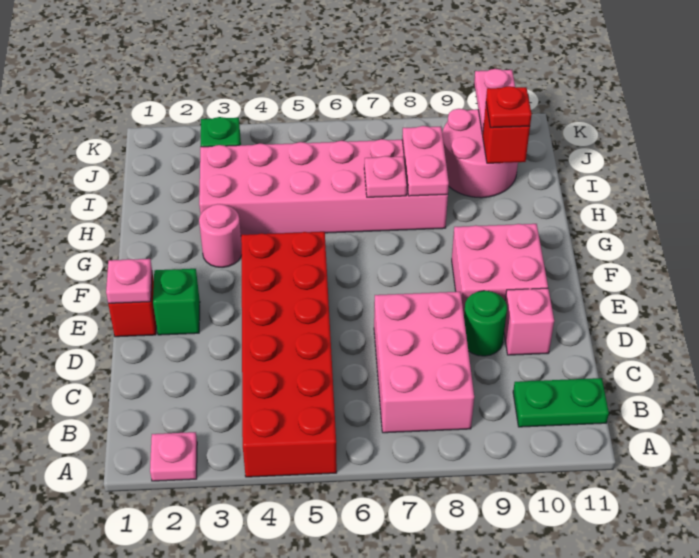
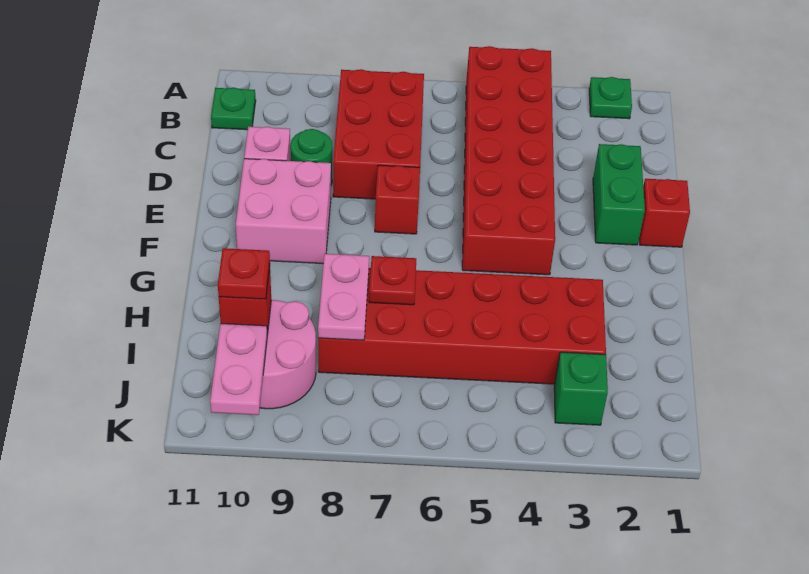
pink 1x1 plate [150,432,197,481] -> green 1x1 plate [589,77,632,119]
pink 2x3 brick [374,292,474,433] -> red 2x3 brick [333,69,424,199]
green 1x2 plate [513,378,609,427] -> green 1x1 plate [211,88,256,130]
pink 1x1 plate [106,259,152,304] -> none
green 1x1 brick [153,269,200,335] -> green 1x2 brick [593,144,645,245]
none -> red 1x1 brick [375,165,420,234]
pink 1x1 round brick [199,204,242,267] -> none
pink 2x6 brick [199,139,448,235] -> red 2x6 brick [318,268,606,384]
pink 1x1 plate [364,156,407,197] -> red 1x1 plate [369,256,416,305]

